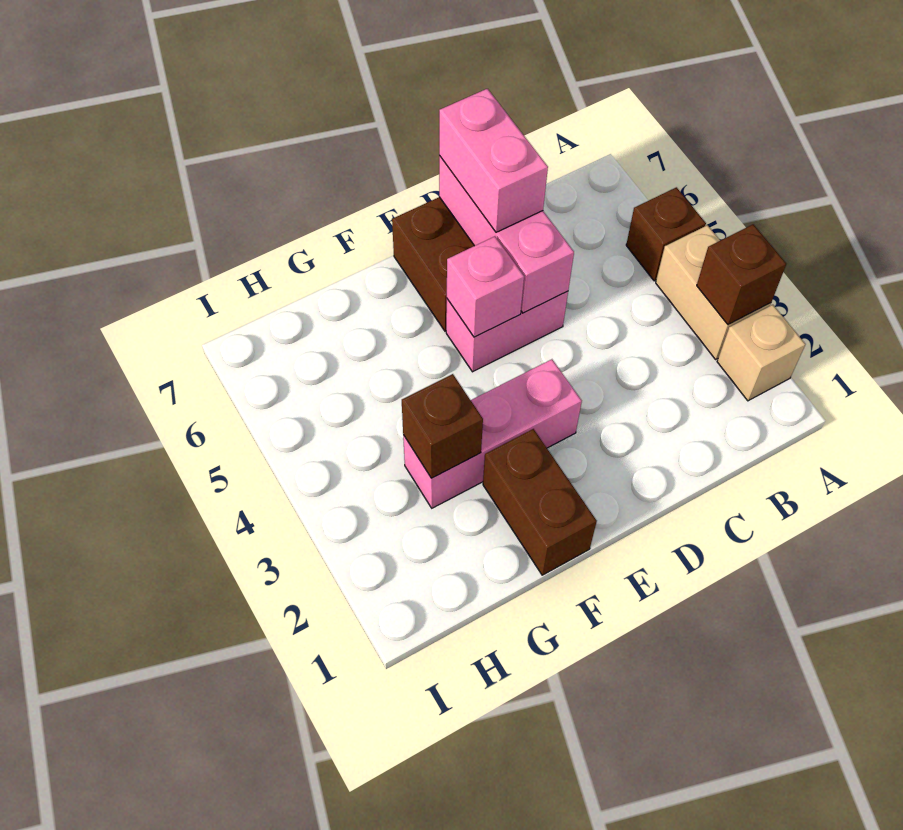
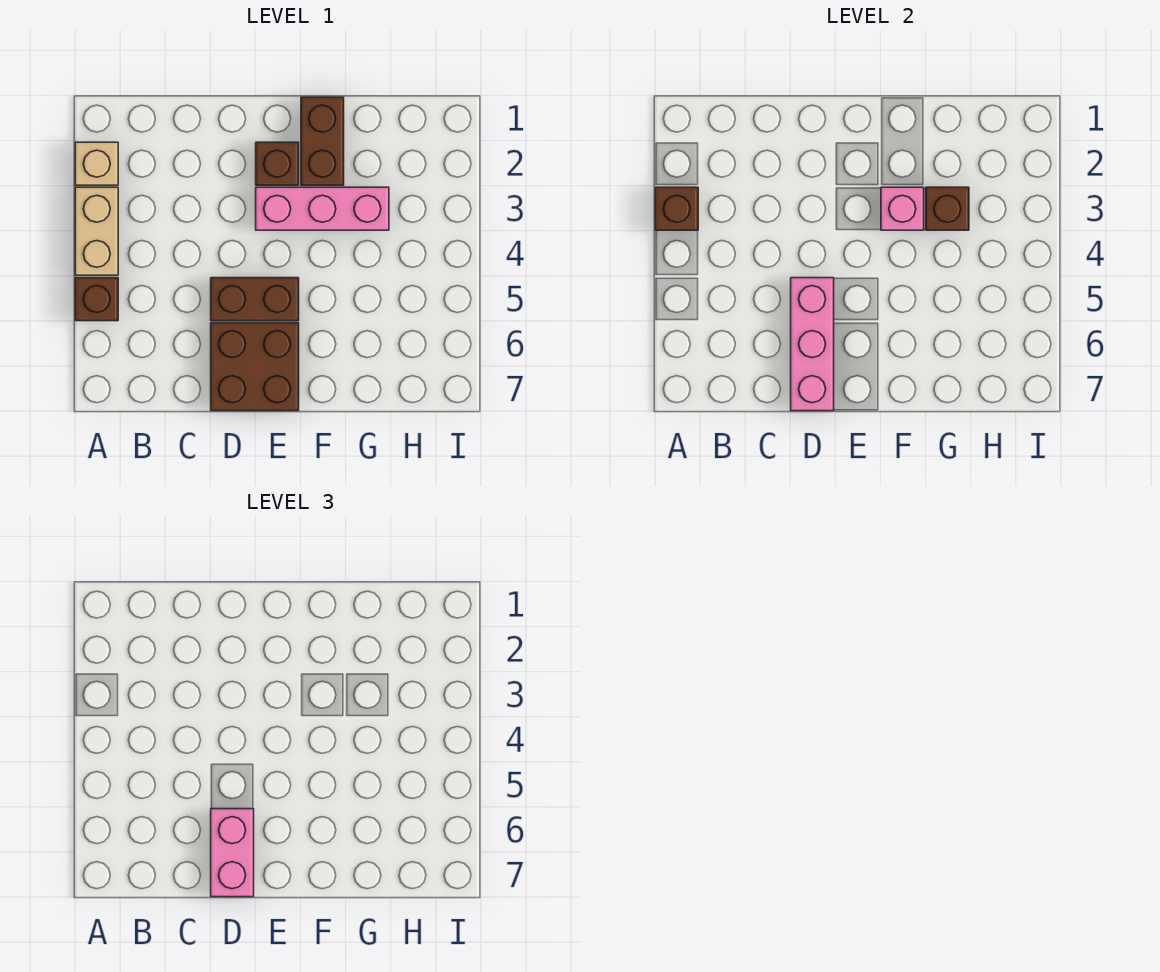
pink 1x2 brick [446,291,568,372] -> brown 1x2 brick [211,278,299,321]
none -> brown 1x1 brick [256,142,299,185]
pink 1x1 brick [447,236,524,337] -> pink 1x1 brick moved to [881,187,924,230]

